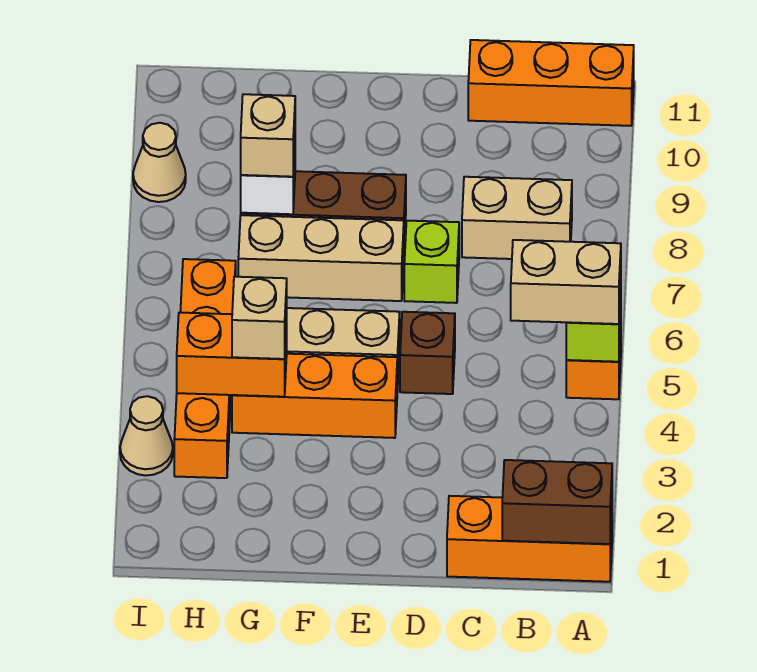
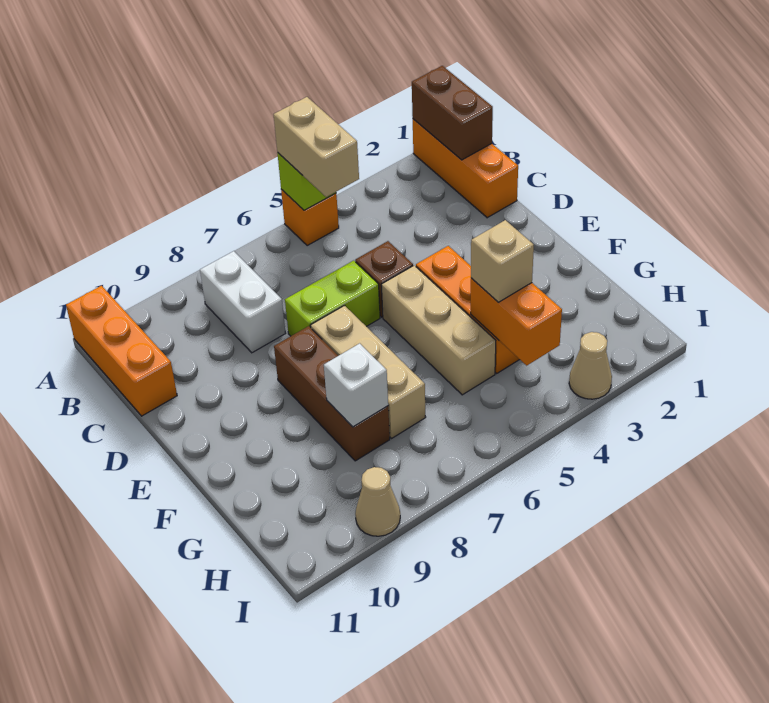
tan 1x2 brick [462,177,572,259] -> white 1x2 brick [200,251,286,353]
lime 1x1 brick [404,221,459,303] -> lime 1x2 brick [285,261,380,336]
tan 1x1 brick [241,94,295,177] -> none
orange 1x4 brick [174,259,236,478] -> none

